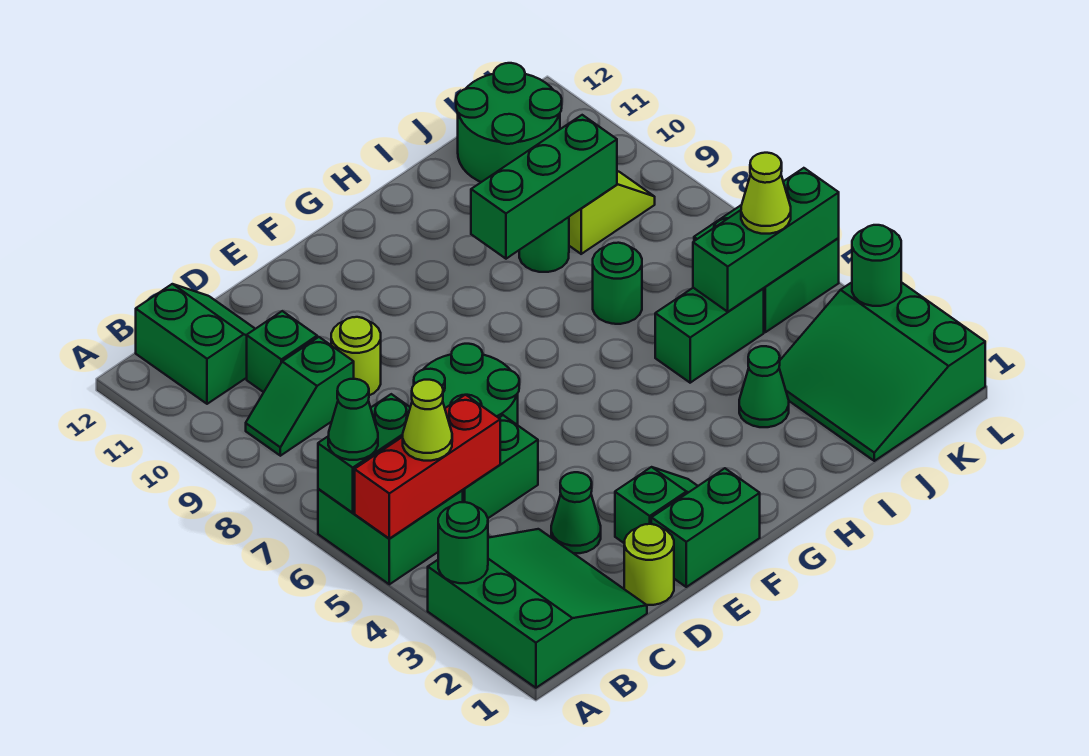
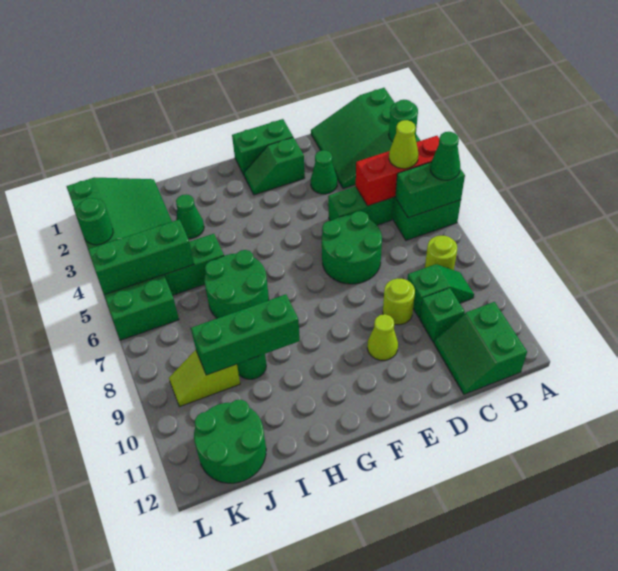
lime 1x1 round brick [624,524,674,605] -> lime 1x1 round brick moved to [425,236,457,270]
green 1x1 round brick [593,243,642,324] -> green 2x2 round brick [204,250,269,318]
lime 1x1 cone [741,153,791,234] -> lime 1x1 cone moved to [367,314,398,360]

